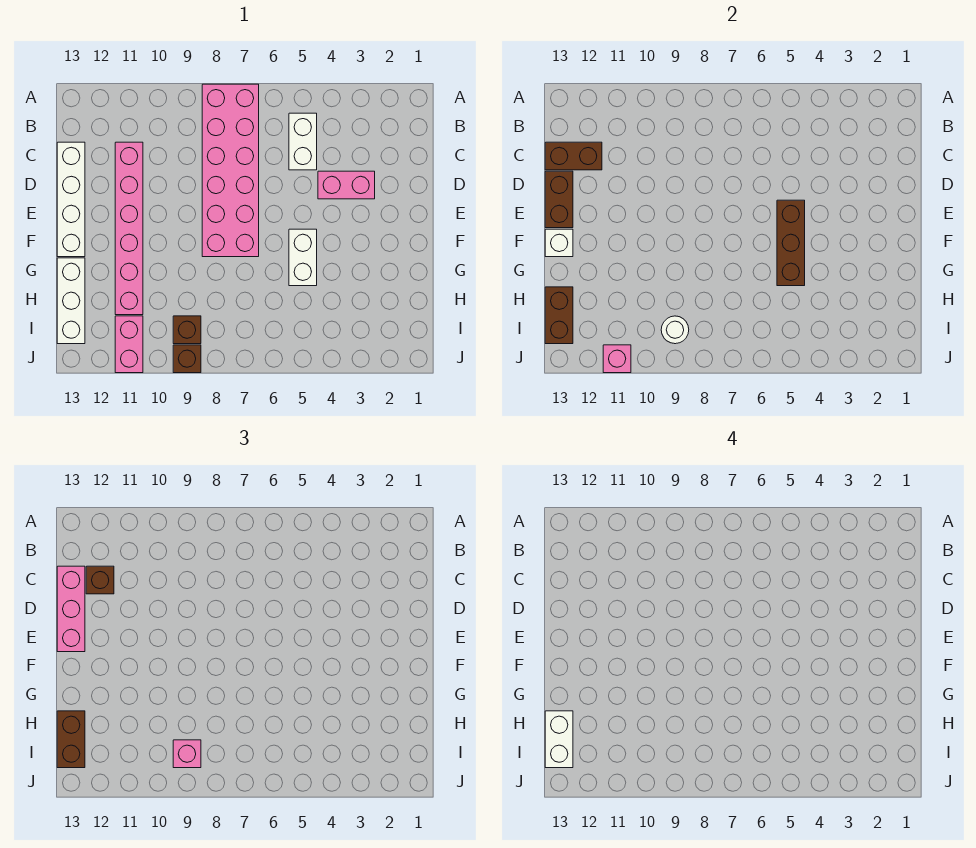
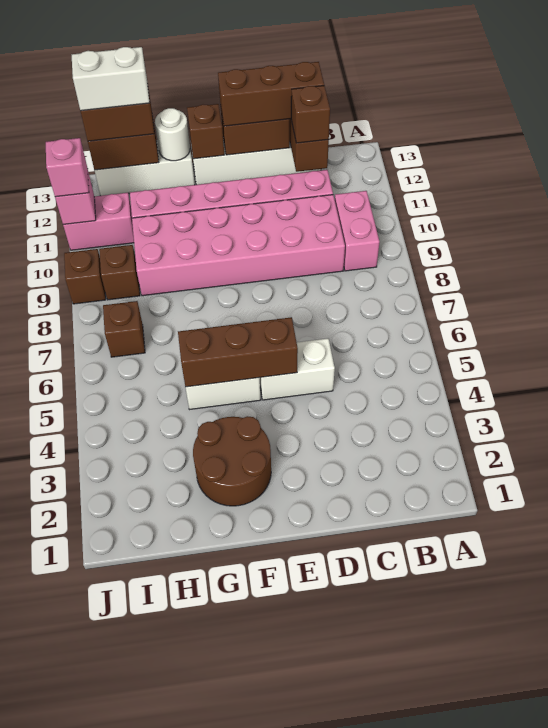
pink 2x6 brick [202,84,259,257] -> pink 2x6 brick moved to [132,195,345,296]
white 1x2 brick [289,113,317,170] -> white 1x2 brick moved to [260,338,335,400]
pink 1x3 brick [57,566,85,652] -> brown 1x3 brick [218,62,324,126]
pink 1x2 brick [318,171,375,199] -> pink 1x2 brick moved to [335,191,380,271]
none -> brown 2x2 round brick [193,416,271,506]
white 1x1 brick [545,229,573,257] -> brown 1x1 brick [187,104,224,159]
none -> brown 1x1 brick [103,301,145,357]
white 1x1 round brick [661,316,689,344] -> white 1x1 round brick moved to [155,108,190,161]
pink 1x1 brick [173,740,201,768] -> pink 1x1 brick moved to [46,138,89,197]

